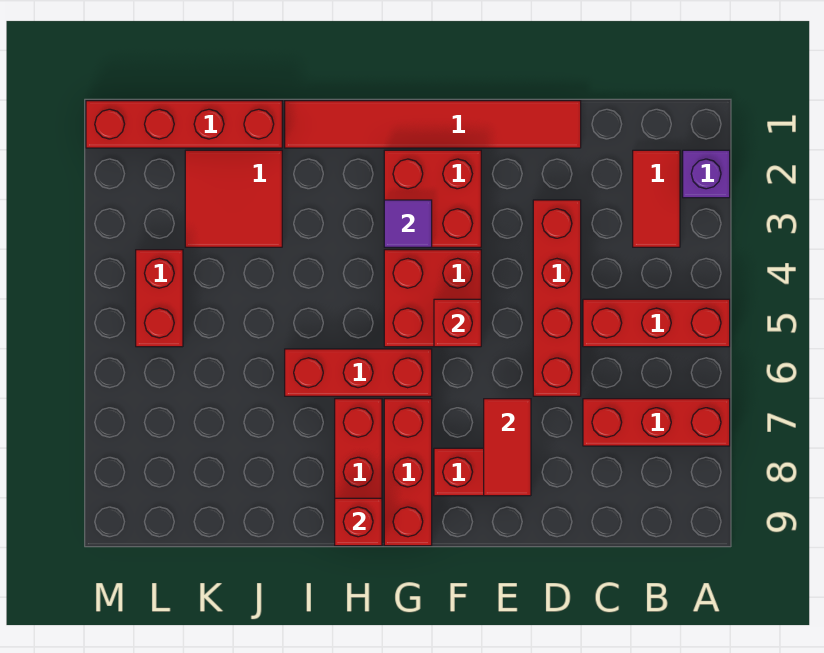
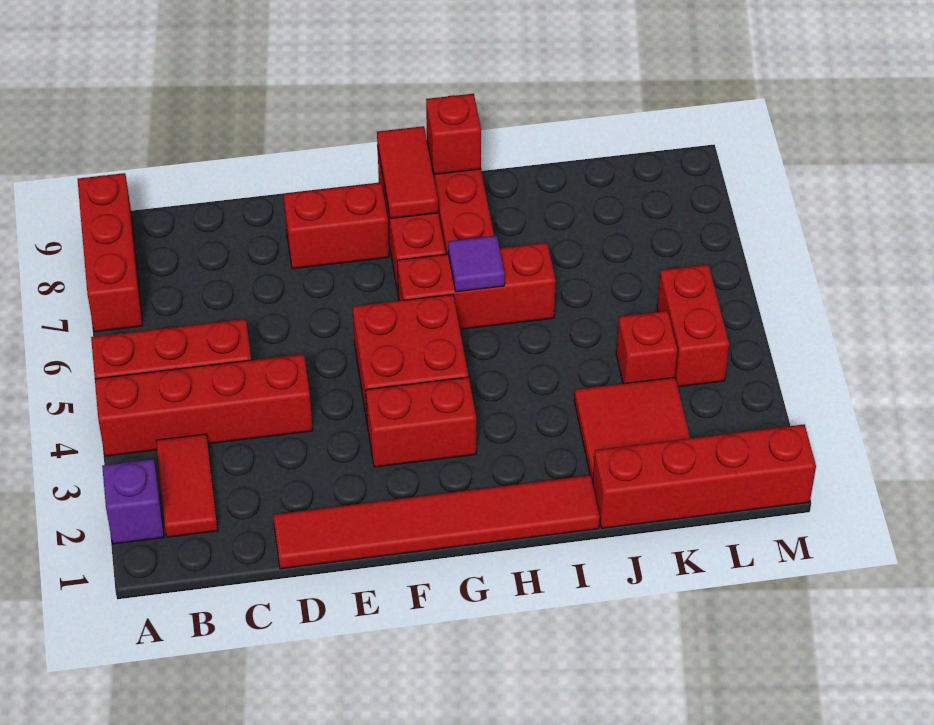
red 1x3 brick [583,399,730,446] -> red 1x3 brick turned to [77,173,143,332]
red 1x4 brick [533,200,581,396] -> red 1x4 brick turned to [95,354,313,456]
red 1x2 tile [484,399,531,496] -> red 1x2 tile moved to [377,126,438,219]
red 2x2 brick [384,150,481,247] -> red 1x2 brick [366,377,476,467]
red 1x1 brick [434,299,481,347] -> red 1x1 brick moved to [616,311,678,383]
purple 1x1 tile [384,200,432,247] -> purple 1x1 tile moved to [448,235,505,292]

